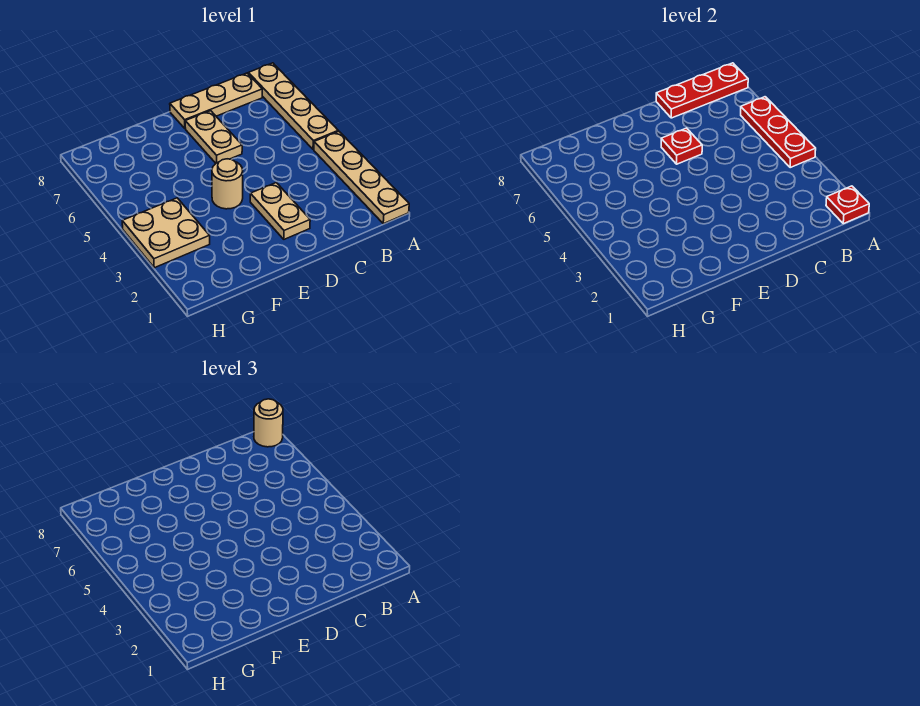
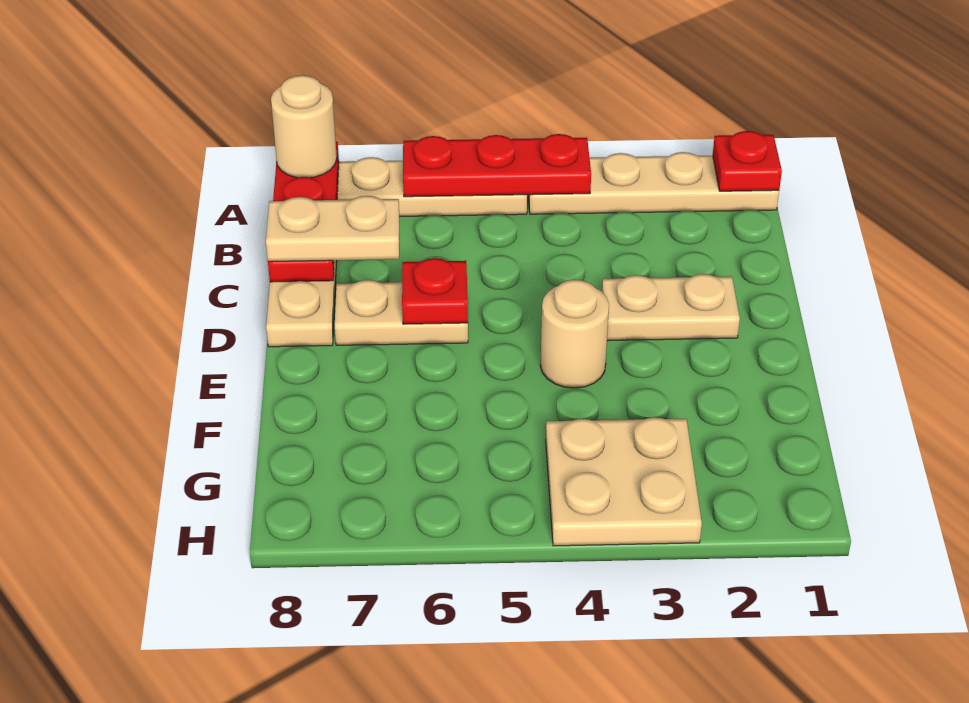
none -> tan 1x2 plate [266,196,399,262]

